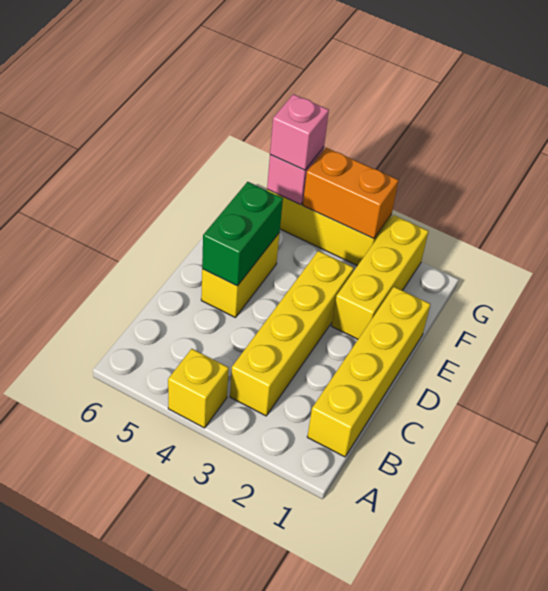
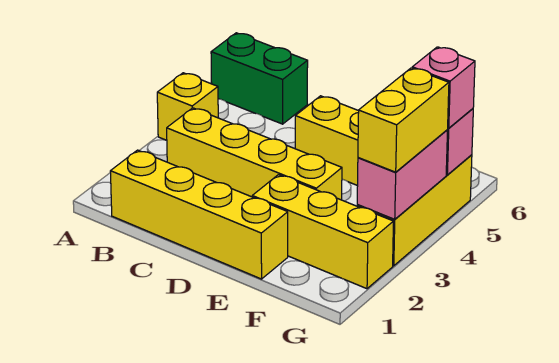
green 1x2 brick [202,182,283,286] -> green 1x2 brick moved to [211,33,308,124]
orange 1x2 brick [303,148,398,239] -> pink 1x2 brick [357,130,448,219]
none -> yellow 1x2 brick [358,68,449,172]

